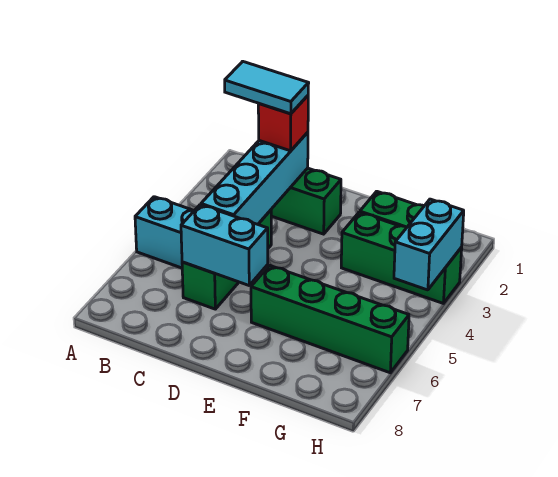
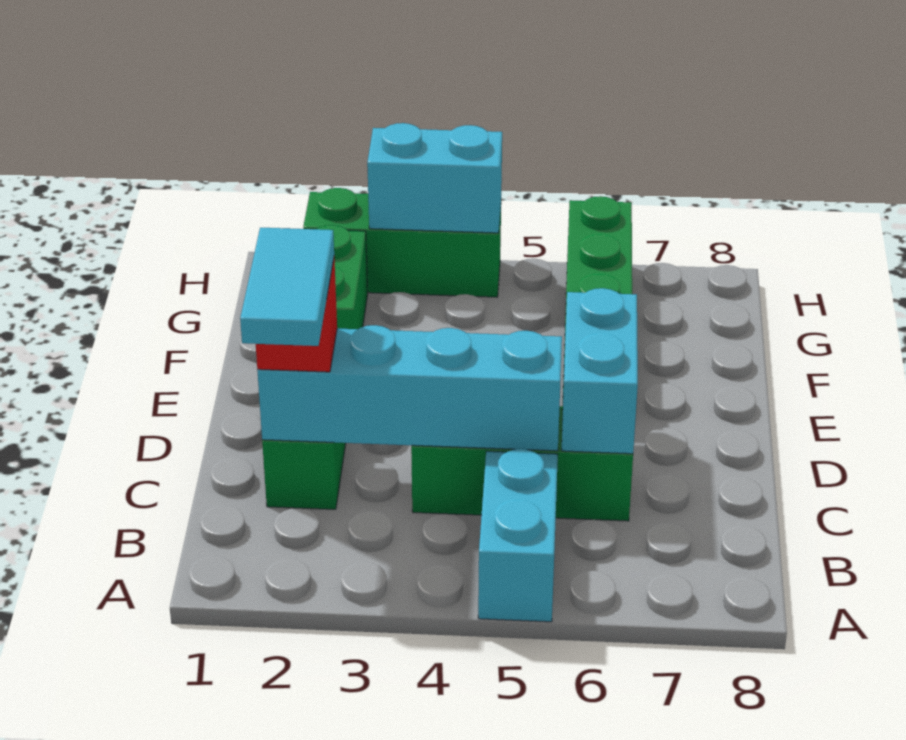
green 1x3 brick [341,212,462,303] -> green 1x3 brick turned to [303,188,501,297]

